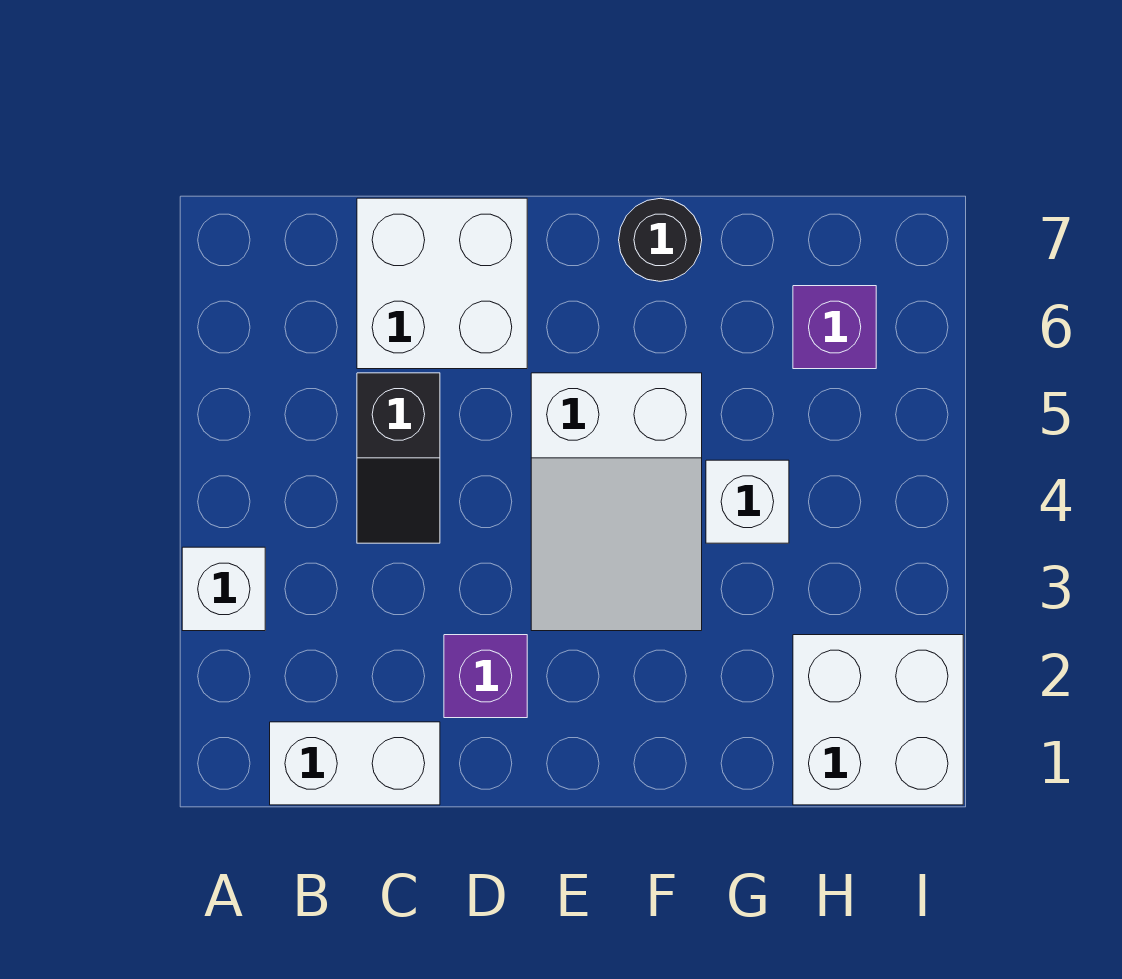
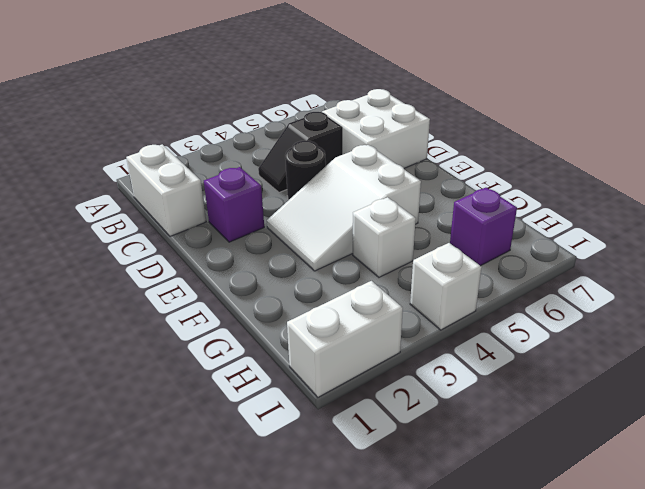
white 1x1 brick [182,547,265,631] -> white 1x1 brick moved to [410,243,482,330]
black 1x1 round brick [619,198,702,281] -> black 1x1 round brick moved to [285,141,326,200]
white 2x2 brick [793,635,963,805] -> white 1x2 brick [287,281,403,397]

